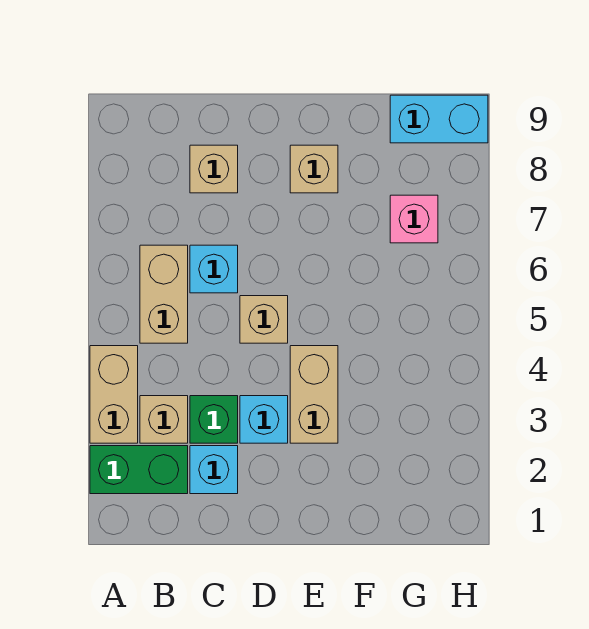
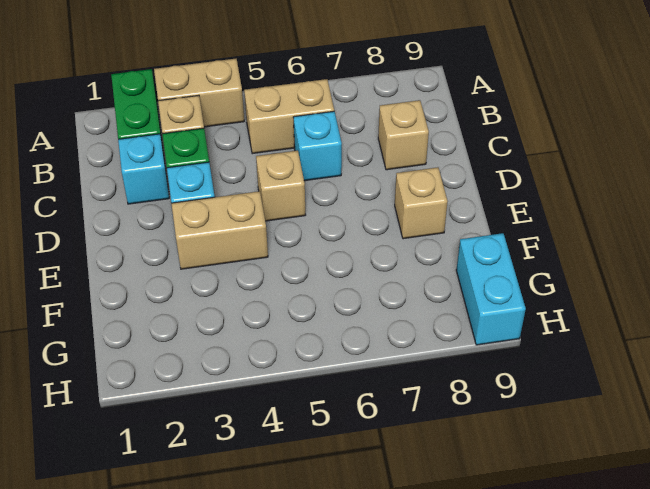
pink 1x1 brick [390,195,438,243] -> none

